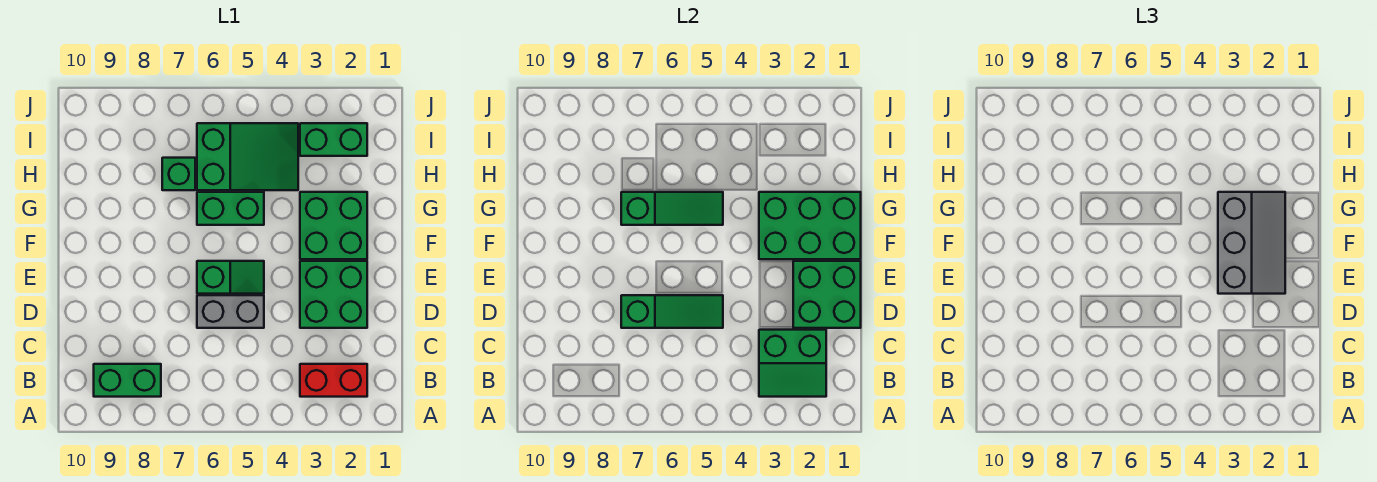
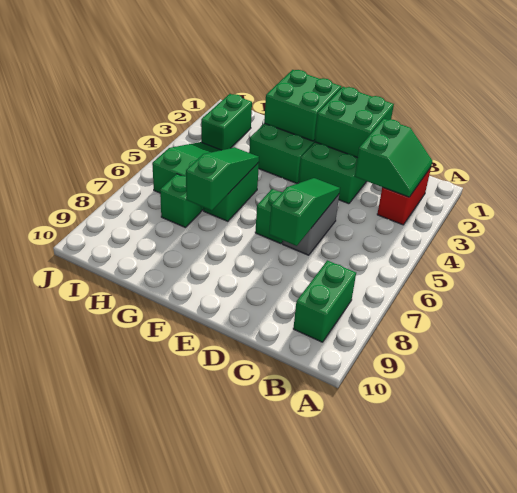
grey 2x3 slope [1218,192,1285,294] -> none
green 2x3 brick [759,192,861,259] -> green 2x2 brick [264,70,341,141]

